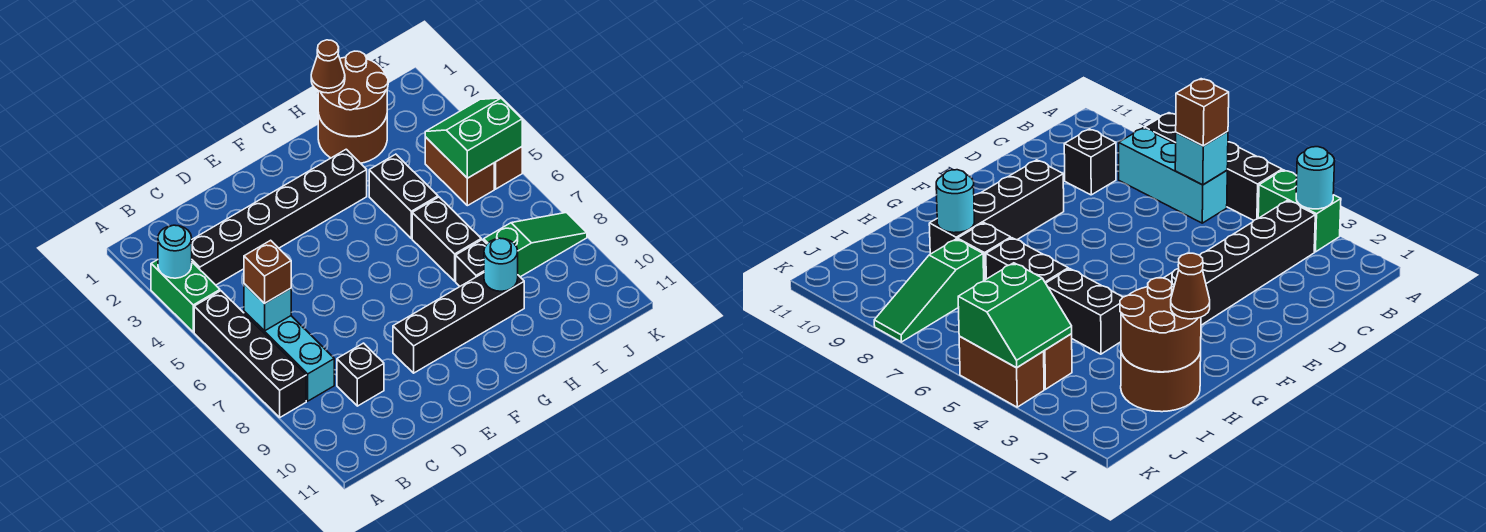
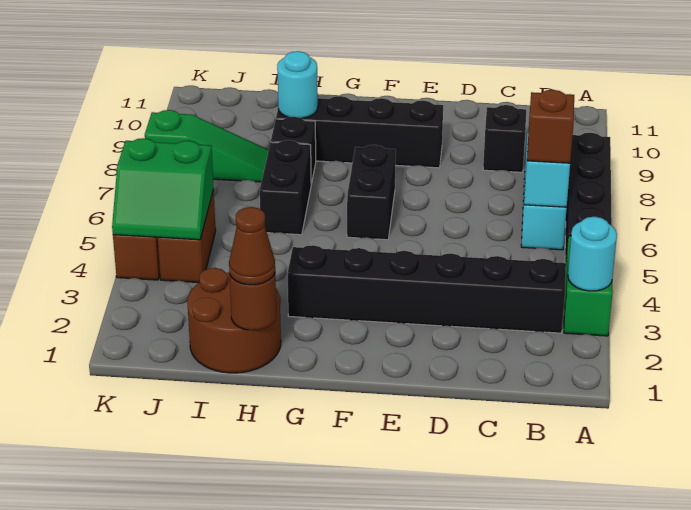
brown 2x2 round brick [318,51,388,136] -> brown 1x1 round brick [230,274,276,330]
black 1x2 brick [369,154,438,238] -> black 1x2 brick moved to [347,145,396,240]
green 1x3 slope [484,213,587,277] -> green 1x3 slope turned to [145,110,269,182]

